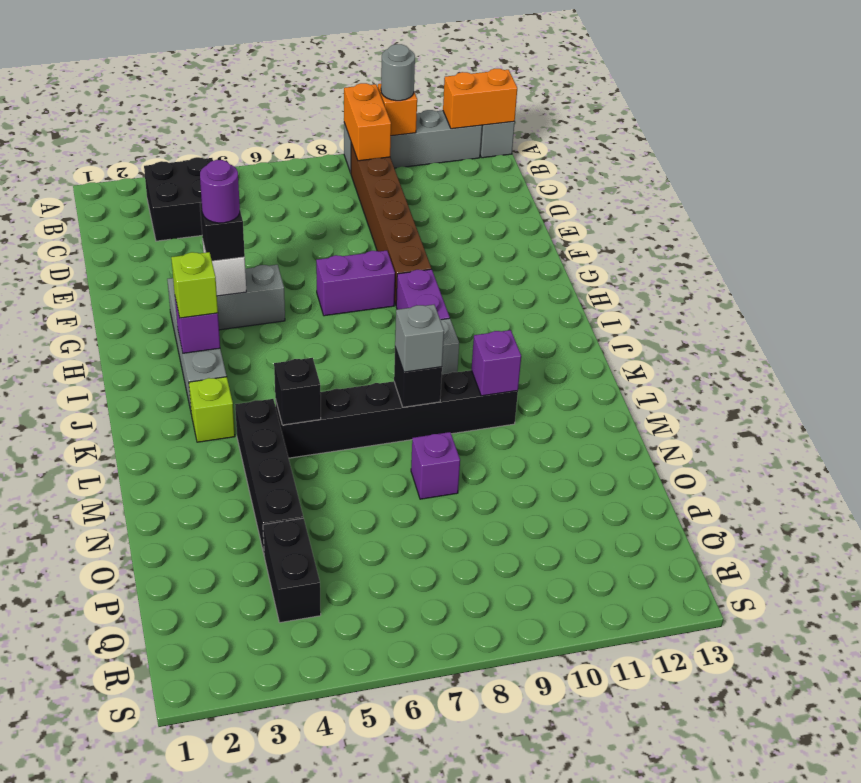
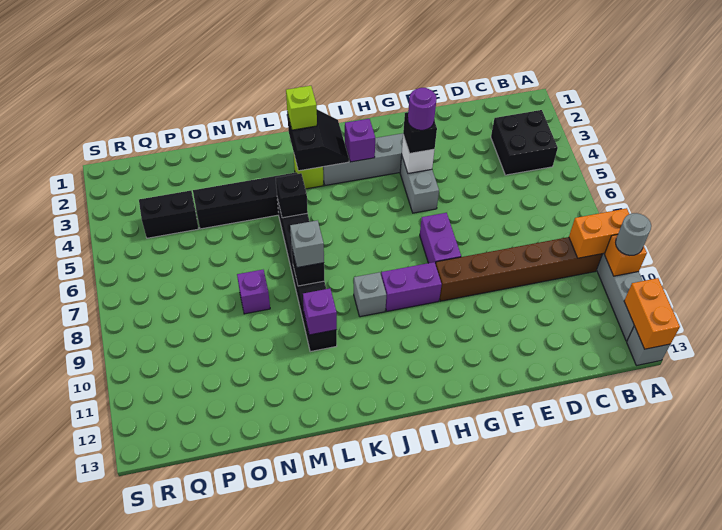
lime 1x1 brick [171,252,218,318] -> lime 1x1 brick moved to [286,86,317,130]
none -> black 2x2 slope [287,110,349,171]

